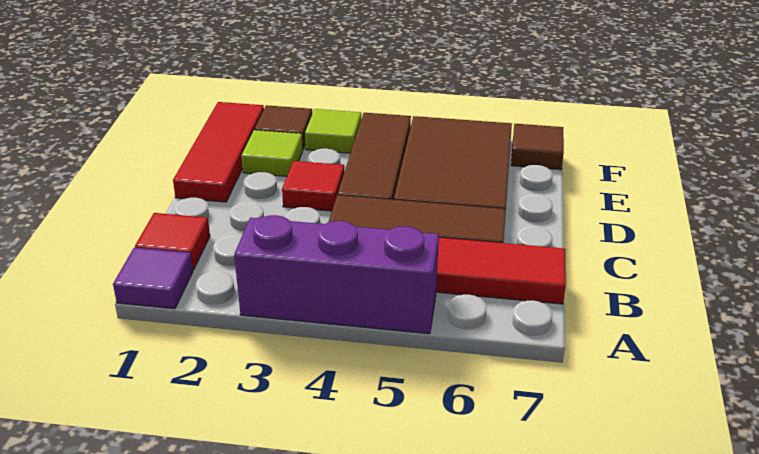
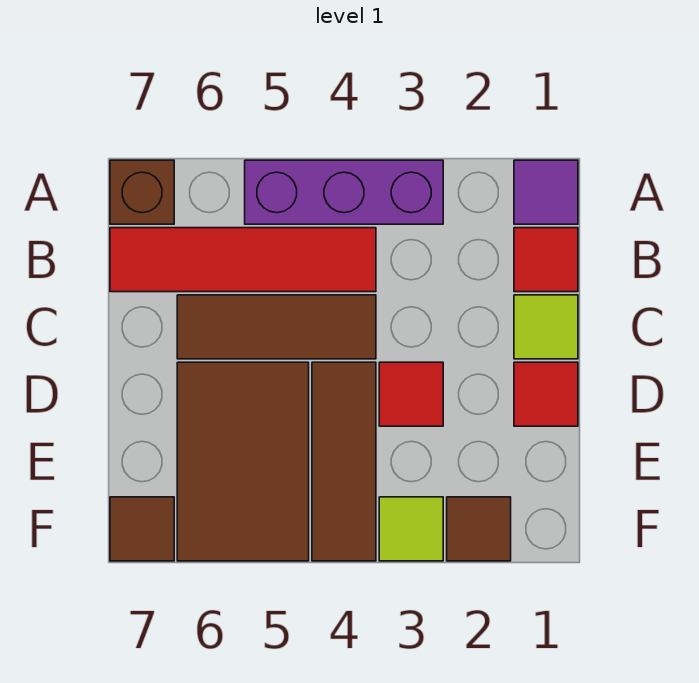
none -> brown 1x1 brick [110,160,174,224]
red 1x3 tile [173,102,264,202] -> red 1x1 tile [514,362,578,426]
lime 1x1 tile [241,130,303,176] -> lime 1x1 tile moved to [514,295,578,359]

